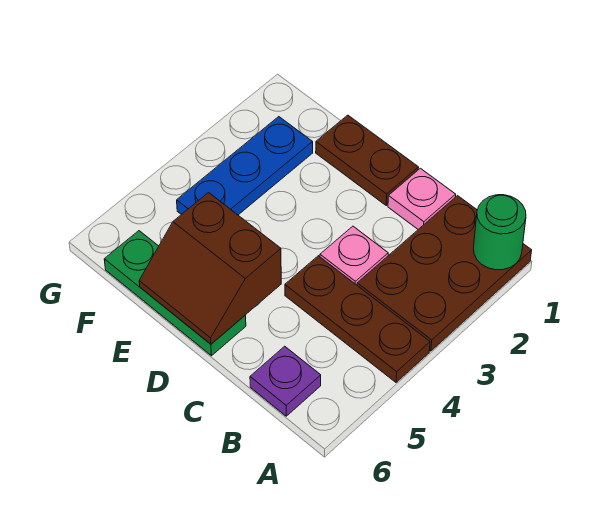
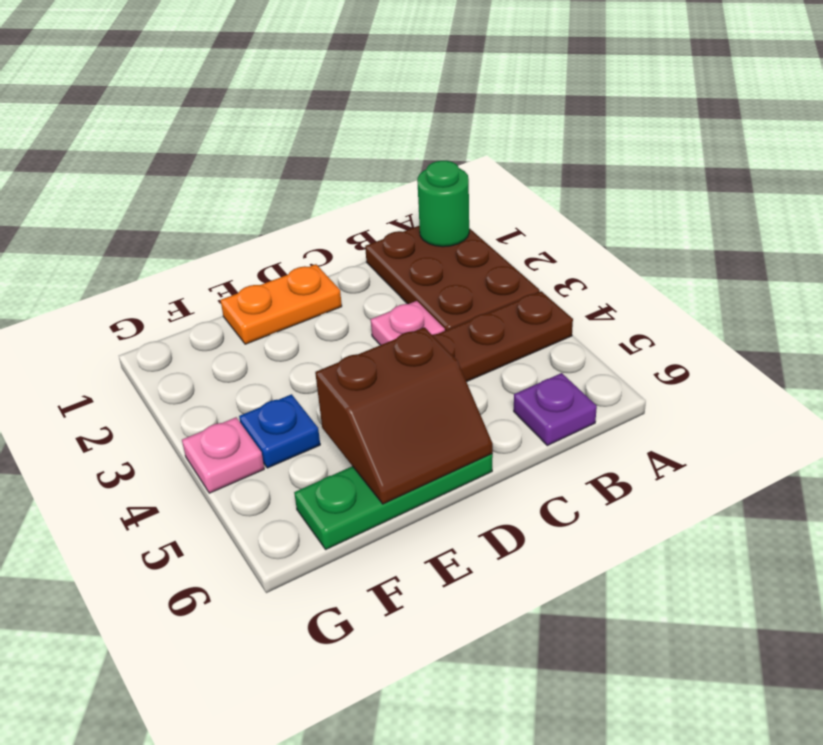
pink 1x1 plate [388,168,456,229] -> pink 1x1 plate moved to [182,417,264,493]
brown 1x2 plate [316,115,419,205] -> orange 1x2 plate [220,264,342,344]
blue 1x3 plate [177,117,313,215] -> blue 1x1 plate [239,394,320,468]

